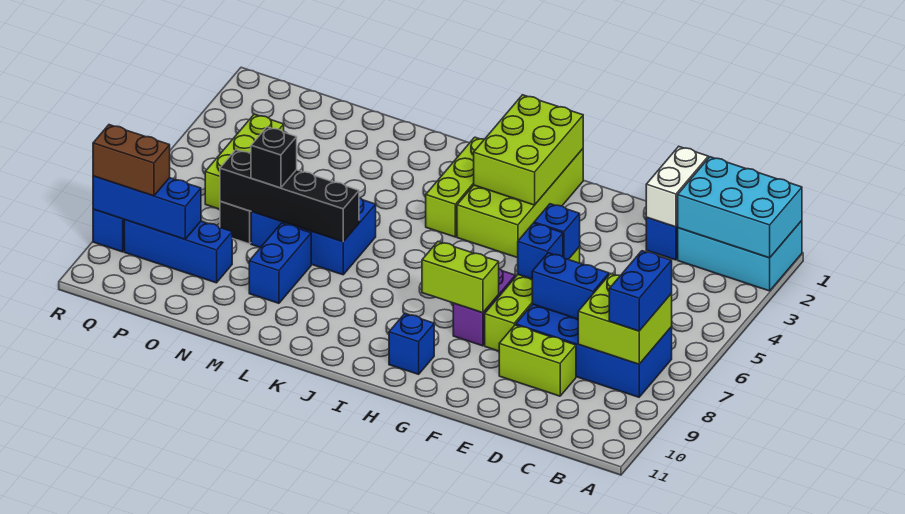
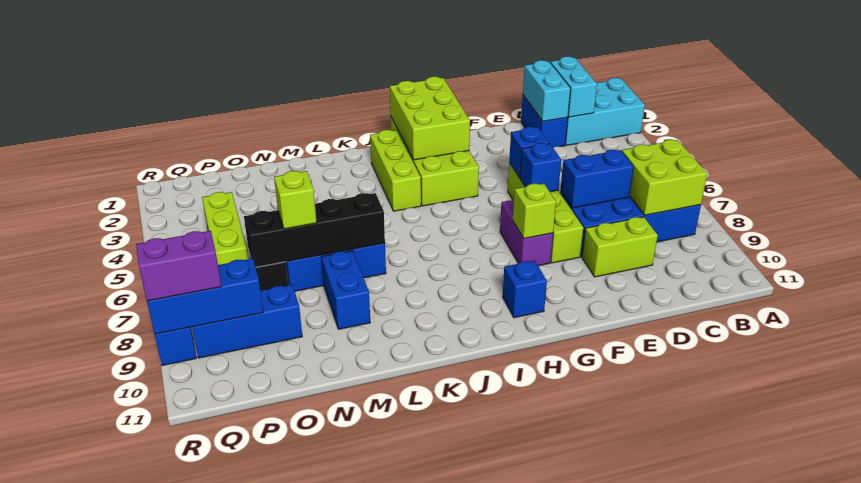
cyan 2x3 brick [677,157,802,258] -> cyan 1x2 brick [550,56,597,117]
blue 1x2 brick [609,251,672,331] -> none
white 1x2 brick [646,147,708,227] -> cyan 1x2 brick [523,60,570,121]
lime 1x2 brick [422,242,499,313] -> lime 1x1 brick [513,184,556,238]
black 1x1 brick [251,127,297,188] -> lime 1x1 brick [274,171,317,229]
brown 1x2 brick [93,125,170,196] -> purple 1x2 brick [136,231,221,301]

